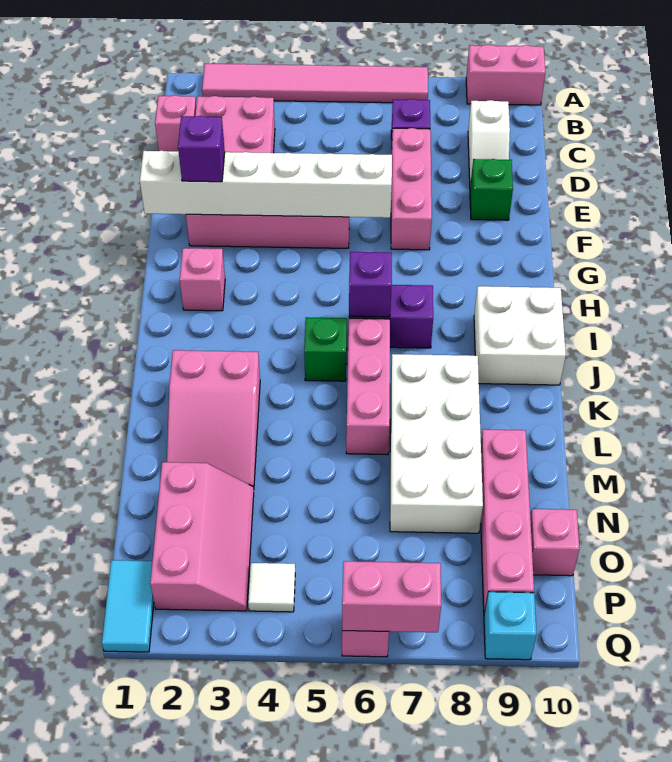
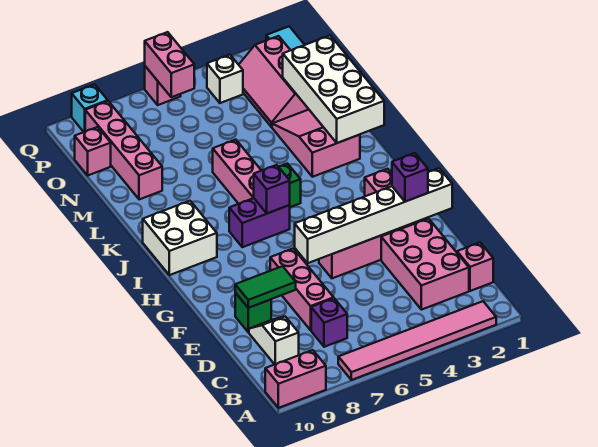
none -> green 1x2 tile [235,266,296,308]
white 2x4 brick [390,354,483,533] -> white 2x4 brick moved to [283,36,384,143]
white 1x1 tile [248,563,295,612] -> white 1x1 brick [207,55,243,103]
pink 1x2 brick [342,561,441,632] -> pink 1x2 brick turned to [145,32,194,97]

